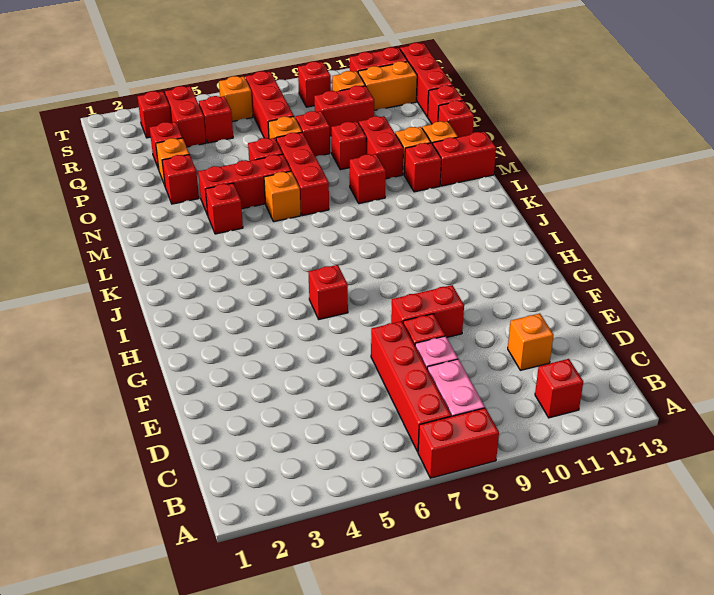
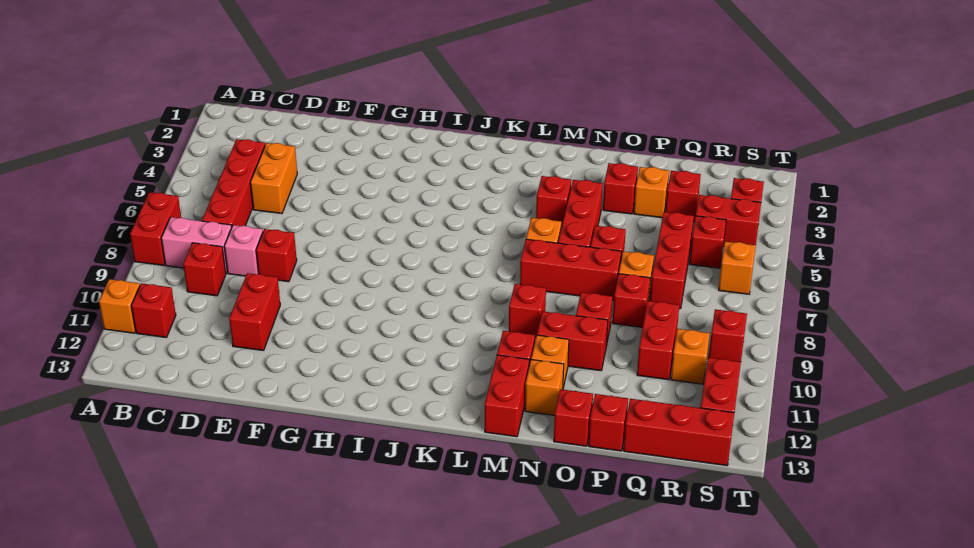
red 1x4 brick [371,321,451,452] -> red 1x4 brick turned to [202,139,265,227]
orange 1x1 brick [508,314,553,370] -> orange 1x1 brick moved to [99,279,140,333]
red 1x2 brick [391,285,464,337] -> red 1x2 brick moved to [229,273,280,351]
red 1x1 brick [308,265,348,319] -> red 1x1 brick moved to [183,243,226,296]
red 1x3 brick [245,71,294,138] -> red 1x3 brick turned to [650,212,694,309]
orange 1x2 brick [358,61,417,110] -> orange 1x2 brick moved to [250,143,297,214]

